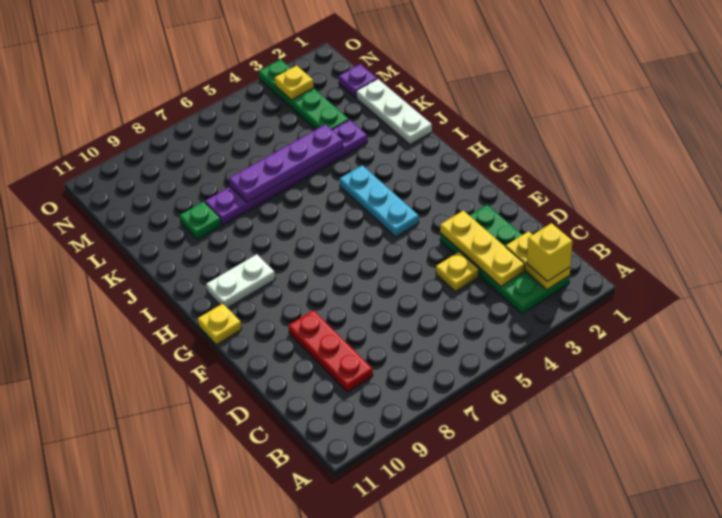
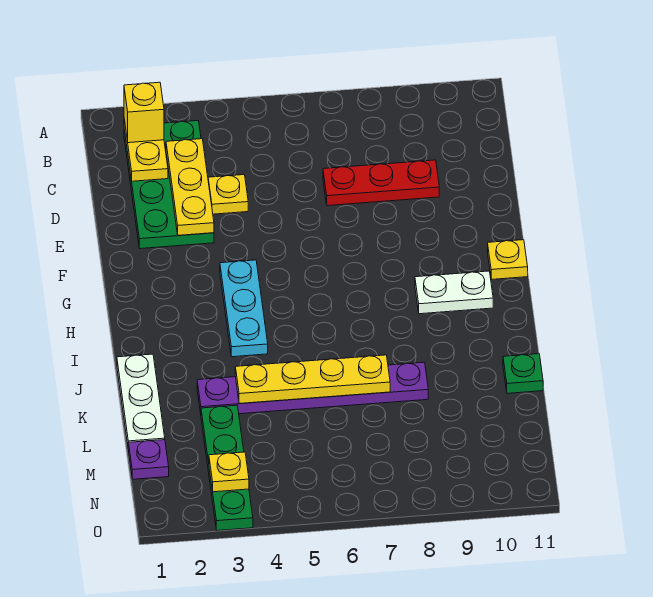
red 1x3 plate [288,310,373,392] -> red 1x3 plate turned to [323,160,439,206]
purple 1x4 plate [229,124,343,202] -> yellow 1x4 plate [235,355,390,404]
green 1x1 plate [180,202,221,240] -> green 1x1 plate moved to [503,354,543,393]

